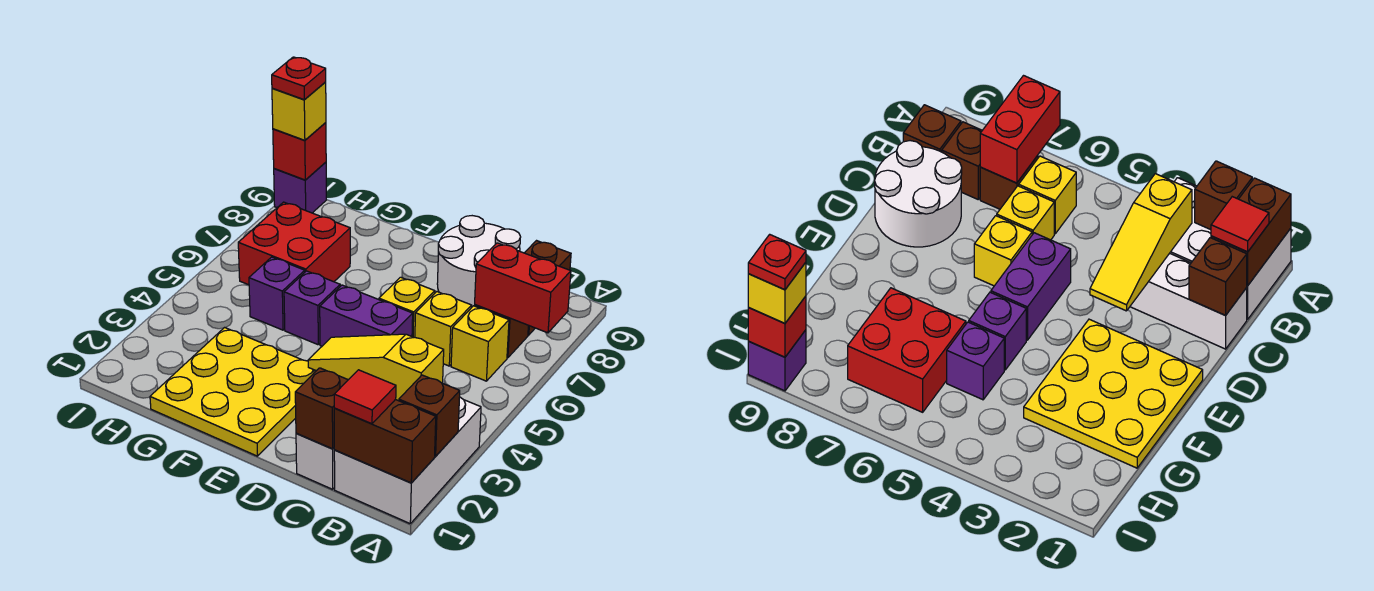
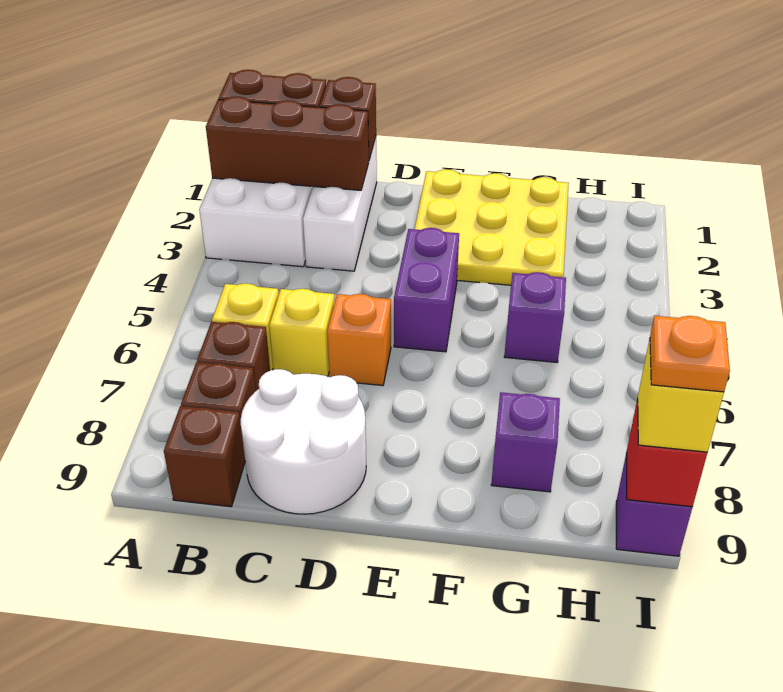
brown 1x1 brick [399,375,460,456] -> brown 1x3 brick [206,97,369,190]
red 1x2 brick [475,243,571,333] -> none
red 1x1 tile [334,370,396,424] -> none
yellow 1x3 slope [308,334,444,401] -> none
purple 1x2 brick [320,285,413,346] -> purple 1x2 brick turned to [394,228,459,352]
yellow 1x1 brick [379,277,435,337] -> orange 1x1 brick [327,294,391,386]
purple 1x1 brick [284,271,340,345] -> purple 1x1 brick moved to [491,392,560,492]
red 2x2 brick [238,202,350,285] -> none
red 1x1 plate [272,57,326,100] -> orange 1x1 plate [650,316,730,392]

